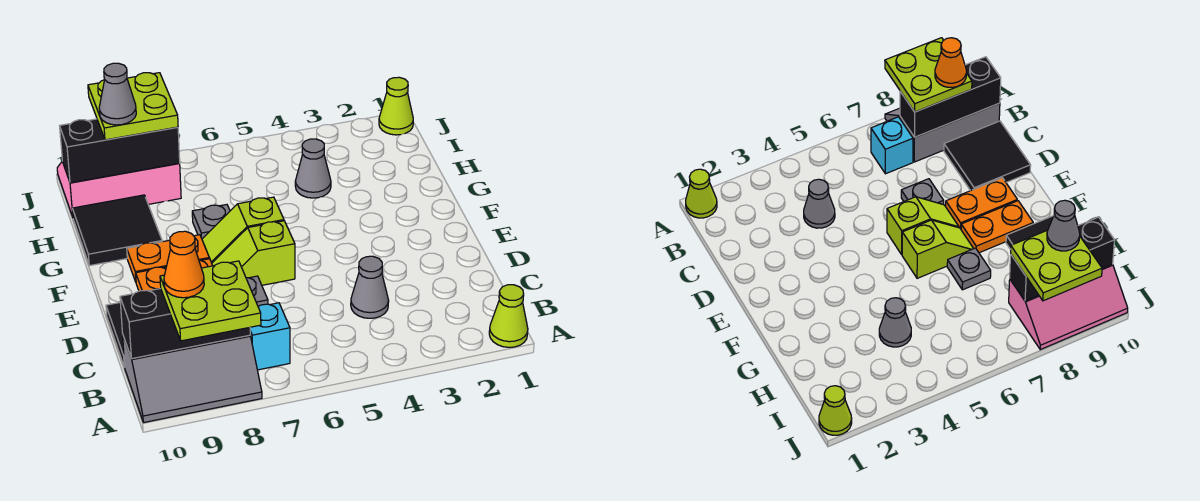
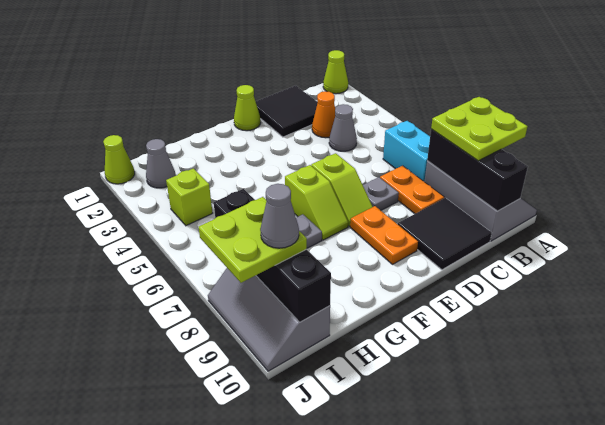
cyan 1x1 brick [250,303,290,370] -> cyan 1x2 brick [383,121,430,182]
orange 1x1 cone [164,231,204,298] -> orange 1x1 cone moved to [312,91,335,138]
none -> lime 1x1 cone [234,85,261,131]
orange 1x2 plate [127,235,209,282] -> orange 1x2 plate moved to [380,166,444,214]
black 2x2 tile [72,195,162,266] -> black 2x2 tile moved to [256,86,317,137]
grey 1x1 cone [295,139,331,198] -> grey 1x1 cone moved to [146,139,176,188]
none -> lime 1x1 brick [166,168,212,226]
pink 2x3 slope [57,162,181,217] -> grey 2x3 slope [208,268,330,371]
black 1x3 brick [60,119,180,183] -> black 1x4 brick [214,189,331,322]

